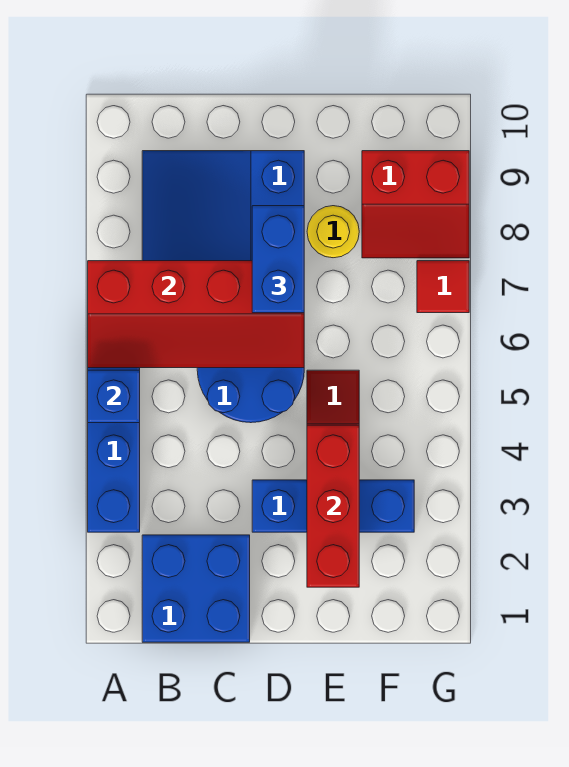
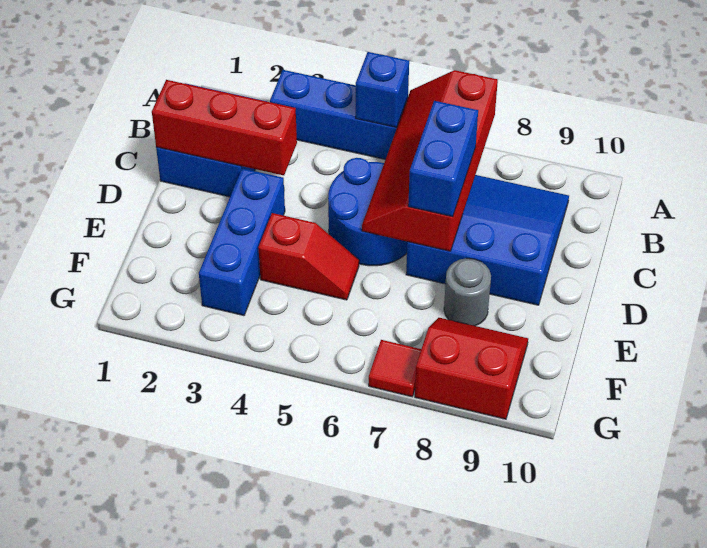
blue 1x2 brick [252,206,304,313] -> blue 1x2 brick turned to [408,101,478,217]
red 1x3 brick [307,425,359,587] -> red 1x3 brick moved to [152,80,297,175]
yellow 1x1 round brick [307,206,359,258] -> grey 1x1 round brick [444,258,491,326]
red 2x2 slope [362,151,469,258] -> red 2x2 slope turned to [415,318,528,419]

